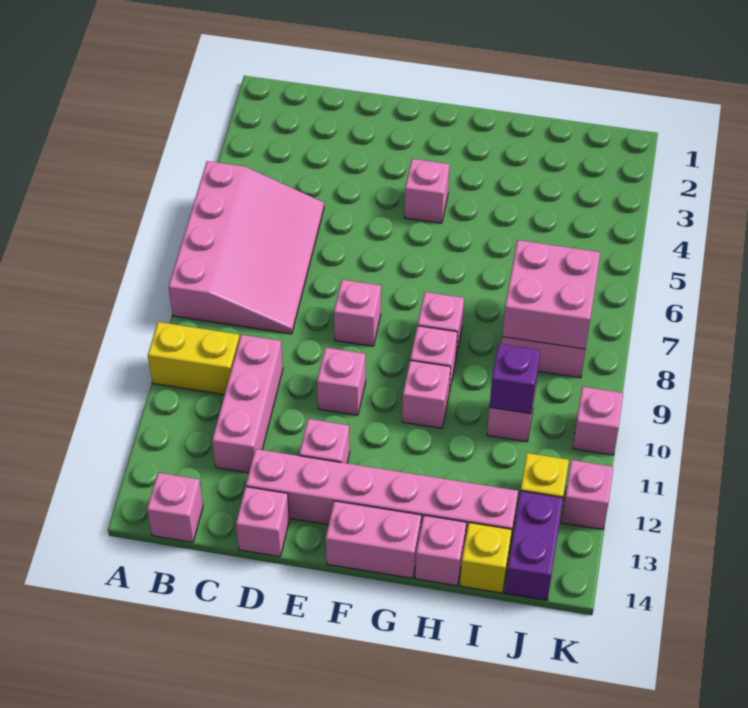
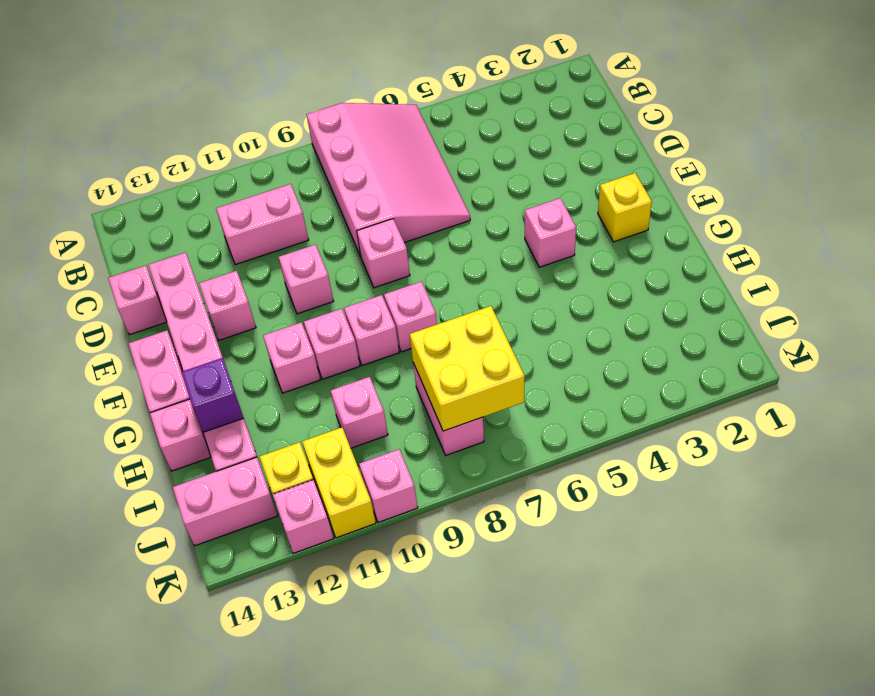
pink 3x4 slope [169,161,324,334] -> pink 3x4 slope turned to [306,103,470,257]
yellow 1x2 brick [148,322,240,395] -> yellow 1x2 brick moved to [302,427,376,538]
pink 1x1 brick [147,473,203,542] -> pink 1x1 brick moved to [263,322,320,393]
pink 1x3 brick [212,335,283,473] -> pink 1x2 brick [216,184,309,265]
pink 2x2 brick [502,240,600,349] -> yellow 2x2 brick [410,306,525,431]
purple 1x1 brick [490,344,540,414] -> purple 1x1 brick moved to [181,358,243,432]
yellow 1x1 brick [460,523,512,593] -> yellow 1x1 brick moved to [598,173,652,242]
purple 1x2 brick [505,491,563,600] -> pink 1x2 brick [173,457,278,546]

